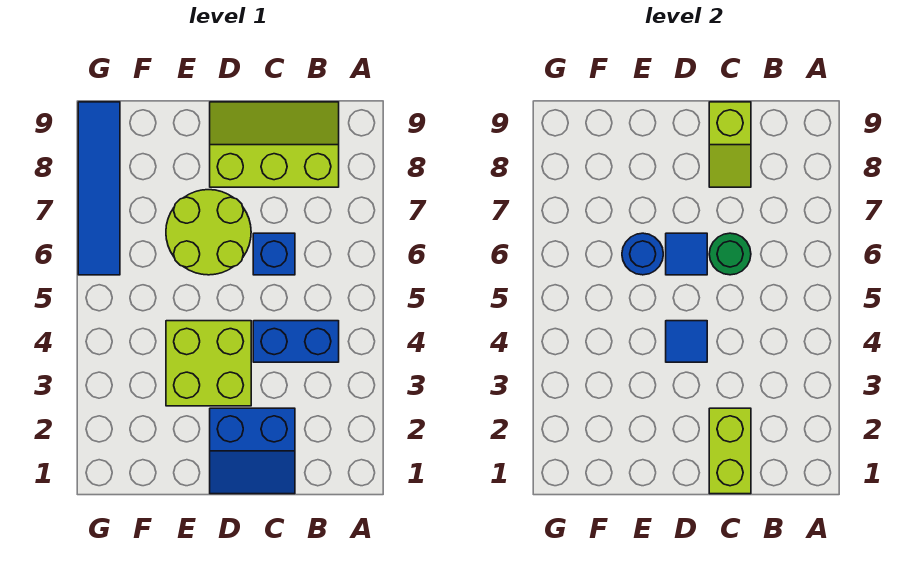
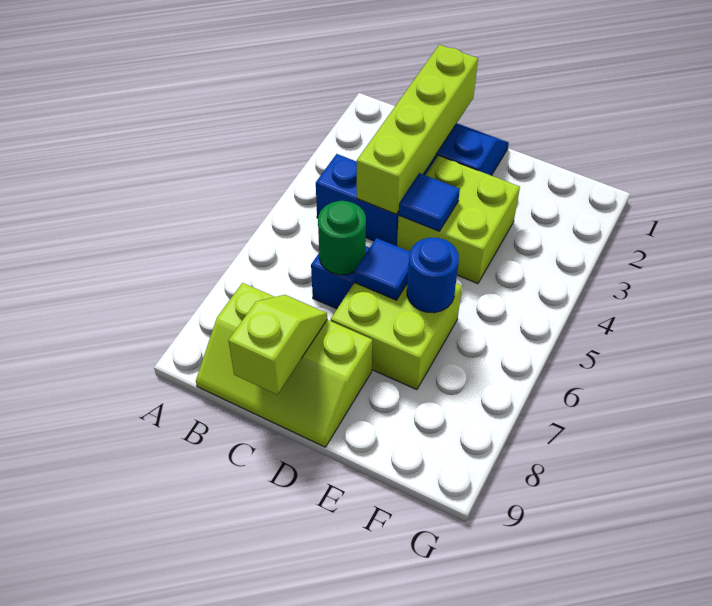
lime 1x2 brick [709,408,751,494] -> lime 1x4 brick [357,45,478,214]
lime 2x2 round brick [166,190,251,275] -> lime 2x2 brick [331,283,462,390]
blue 1x4 tile [78,102,120,275] -> none

